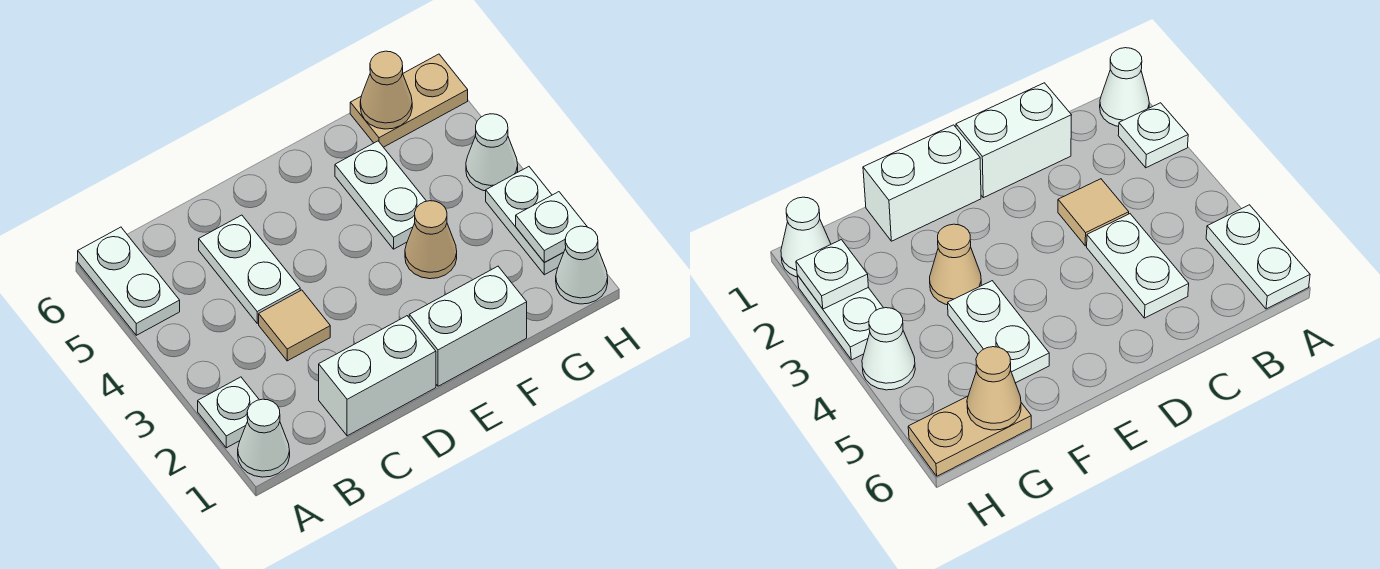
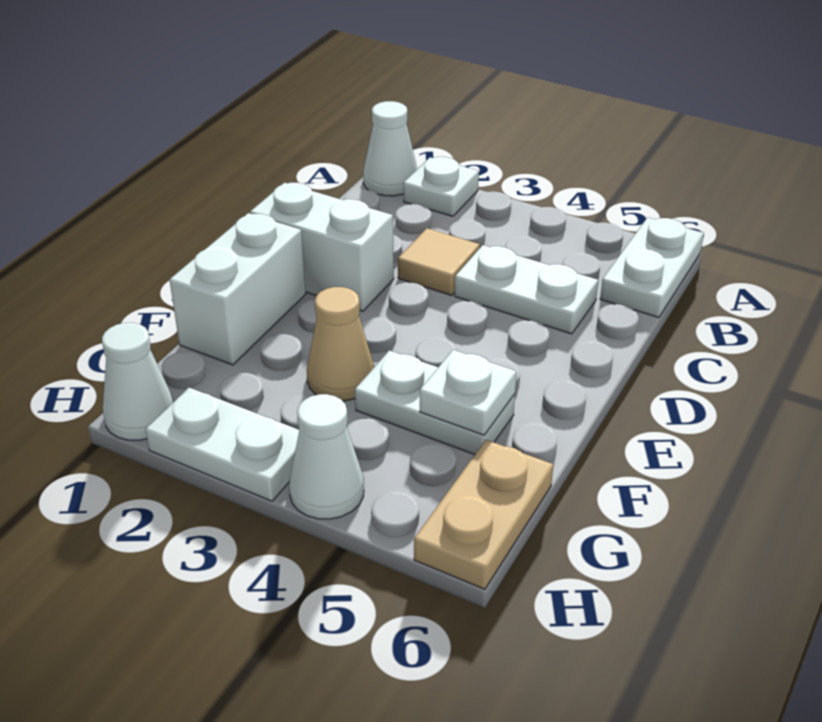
white 1x2 plate [78,227,180,335] -> white 1x2 plate turned to [600,217,704,317]
white 1x2 brick [319,316,436,436] -> white 1x2 brick turned to [250,183,394,311]
tan 1x1 cone [360,51,412,129] -> none
white 1x1 plate [516,192,587,263] -> white 1x1 plate moved to [420,350,517,435]

